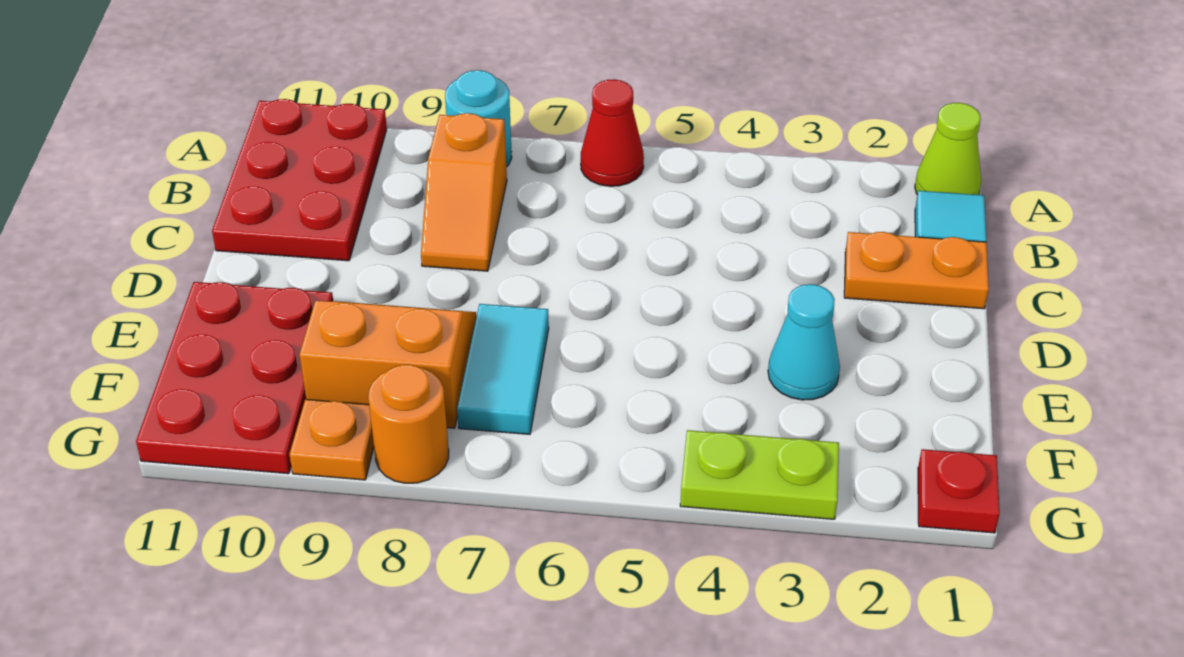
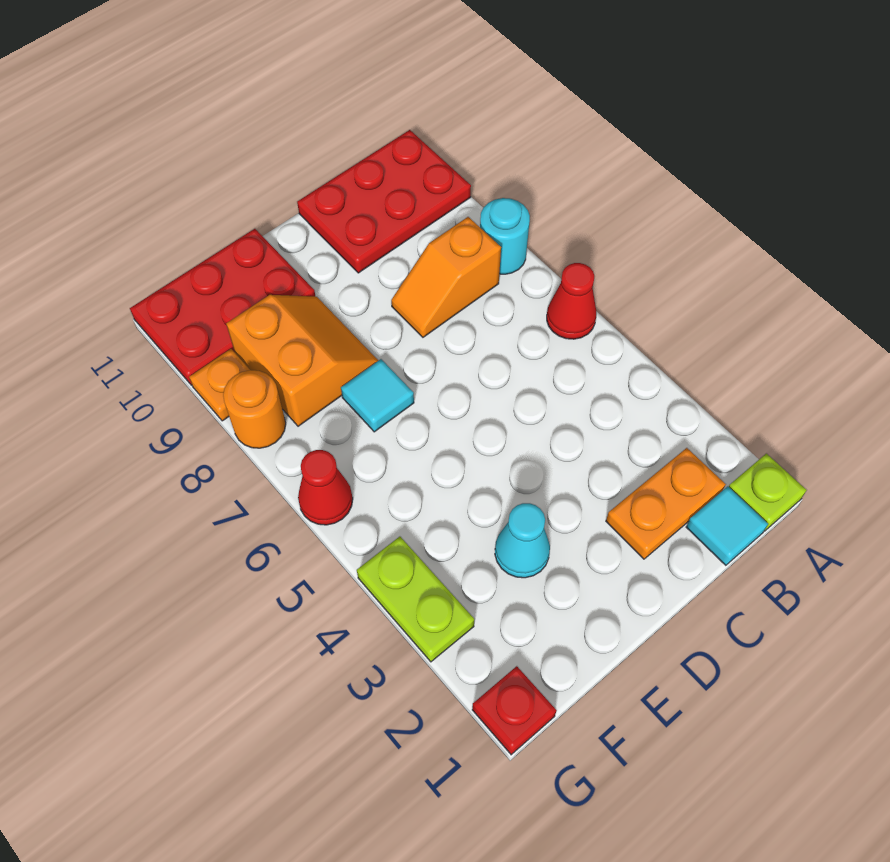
lime 1x1 cone [915,103,981,195] -> lime 1x1 plate [729,454,807,531]
orange 1x2 plate [844,232,989,309] -> orange 1x2 plate turned to [606,448,726,559]
cyan 1x2 tile [457,304,549,434] -> cyan 1x1 tile [341,359,414,432]
none -> red 1x1 cone [298,450,353,525]

